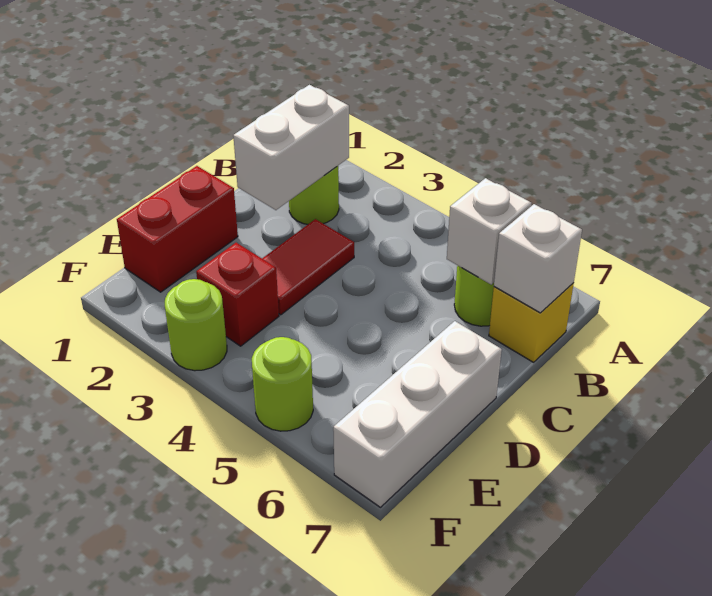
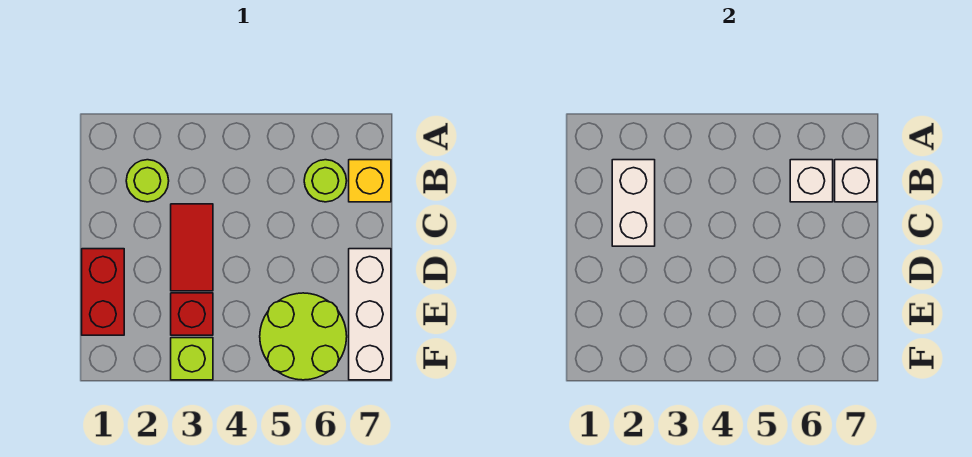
lime 1x1 round brick [165,279,227,371] -> lime 1x1 brick [171,338,213,380]
lime 1x1 round brick [252,337,313,431] -> lime 2x2 round brick [260,293,347,380]

